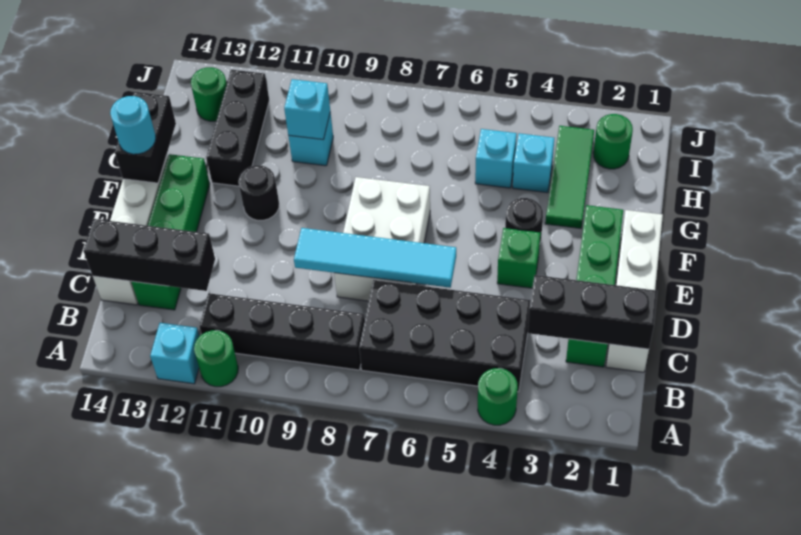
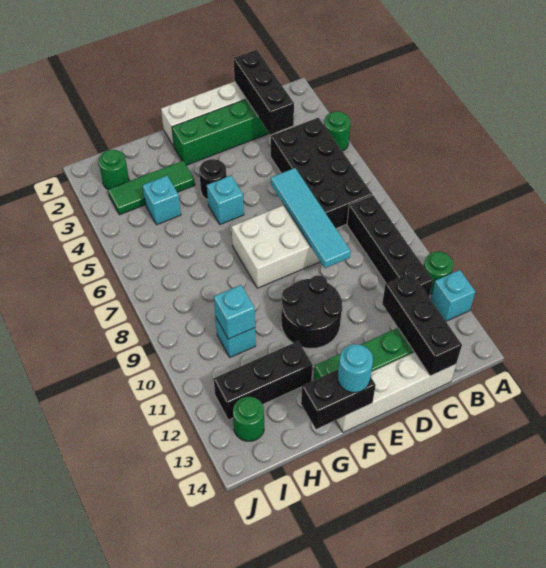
green 1x1 brick [497,228,540,288] -> none
black 1x1 round brick [239,165,279,220] -> black 2x2 round brick [281,275,343,349]
cyan 1x1 brick [475,129,517,188] -> cyan 1x1 brick moved to [207,176,244,224]

